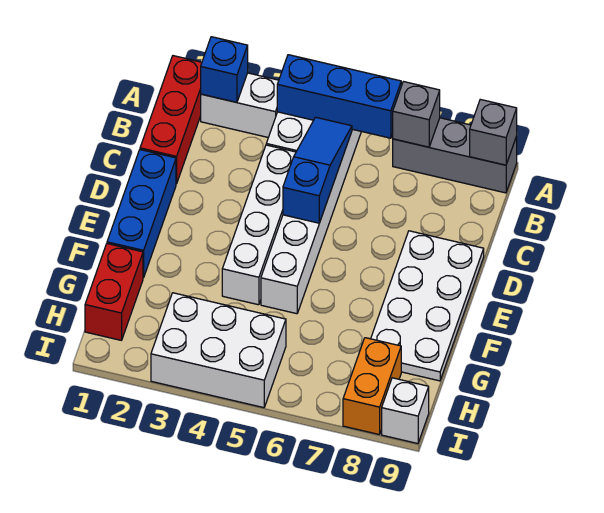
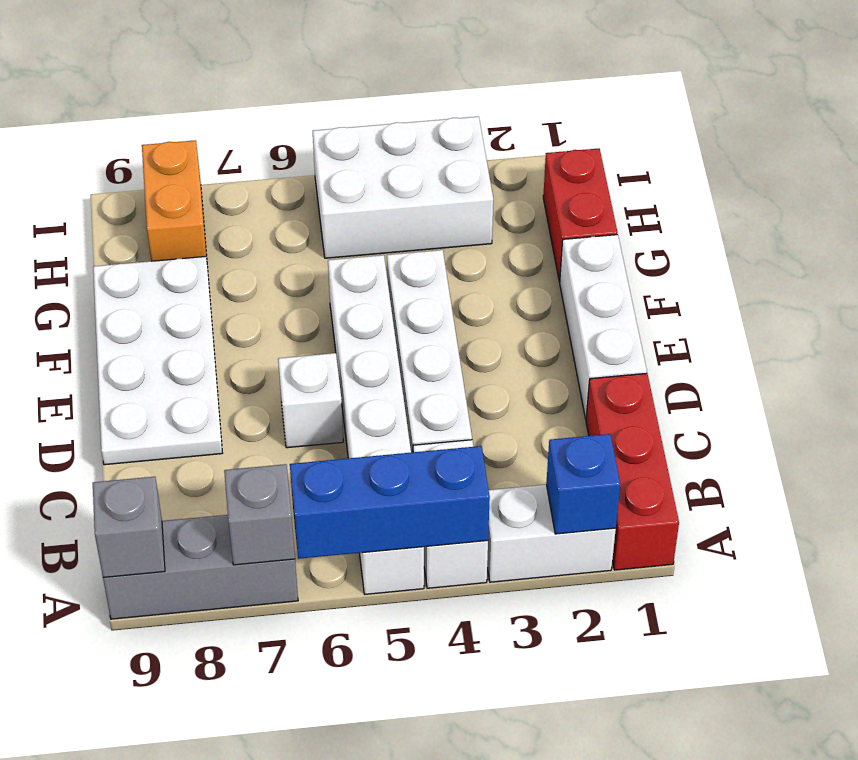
blue 1x3 slope [283,117,352,223] -> none
blue 1x3 brick [107,150,176,278] -> white 1x3 brick [560,235,647,419]
white 1x1 brick [382,378,429,444] -> white 1x1 brick moved to [278,353,343,448]

